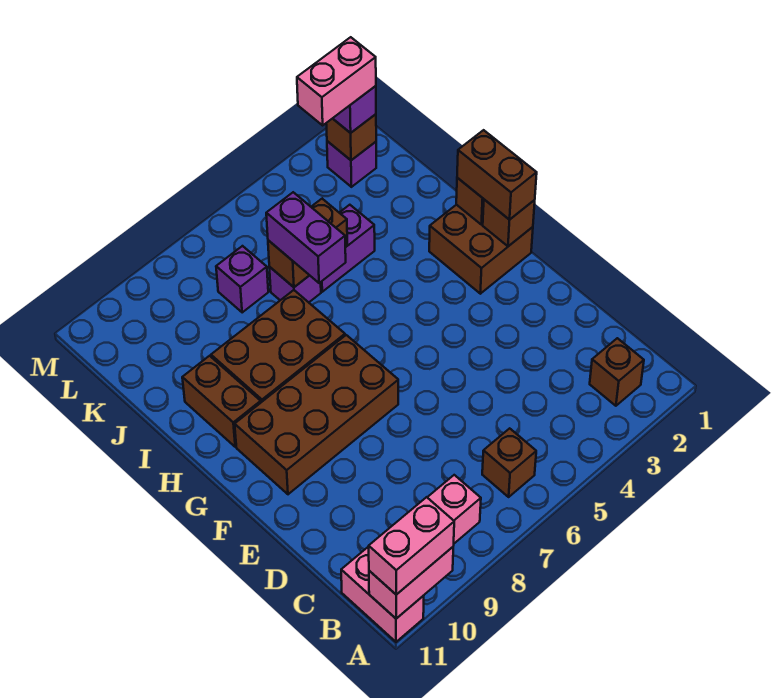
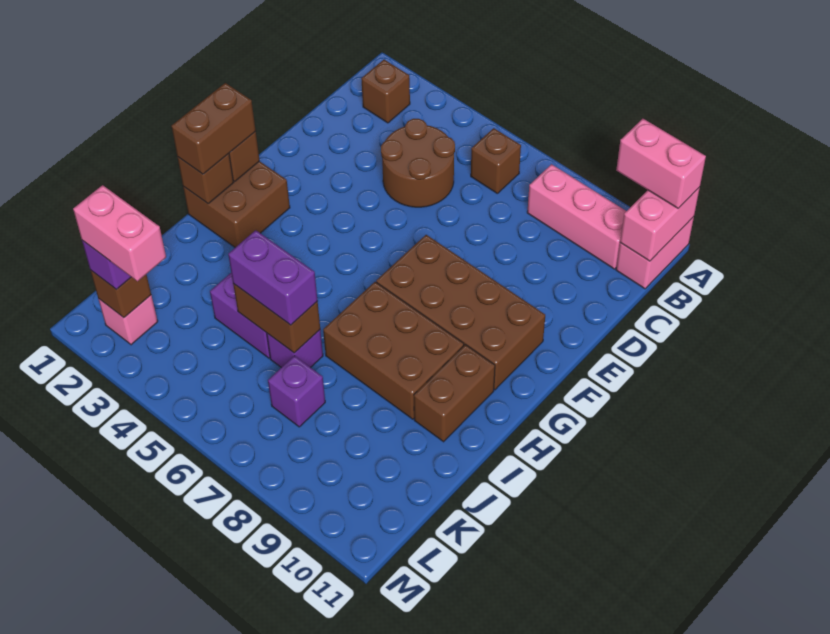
pink 1x2 brick [369,547,453,619] -> pink 1x2 brick turned to [620,187,700,261]
none -> brown 2x2 round brick [381,119,455,207]
purple 1x2 brick [266,192,346,283] -> purple 1x2 brick turned to [228,230,318,325]
purple 1x1 brick [327,141,376,187] -> pink 1x1 brick [99,295,158,345]

